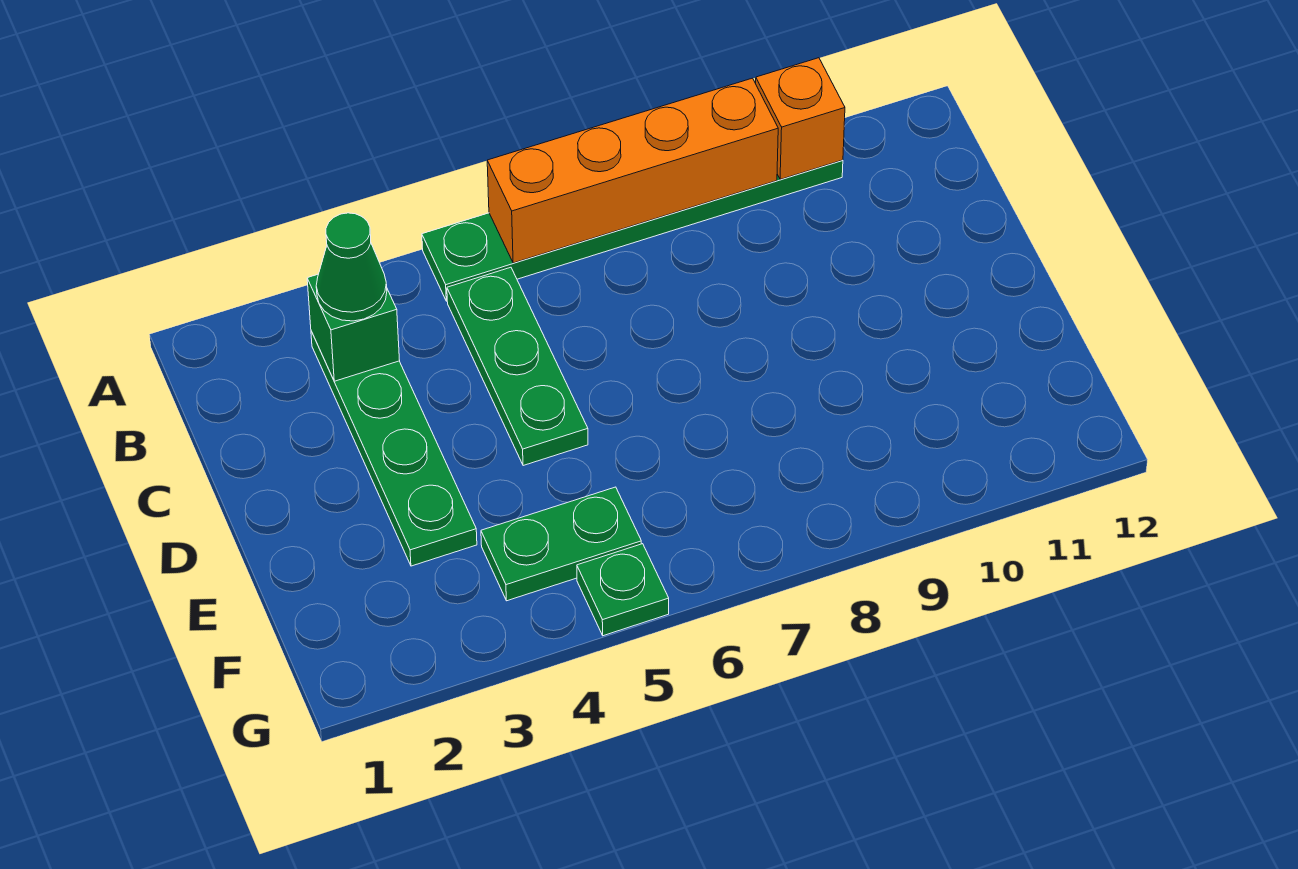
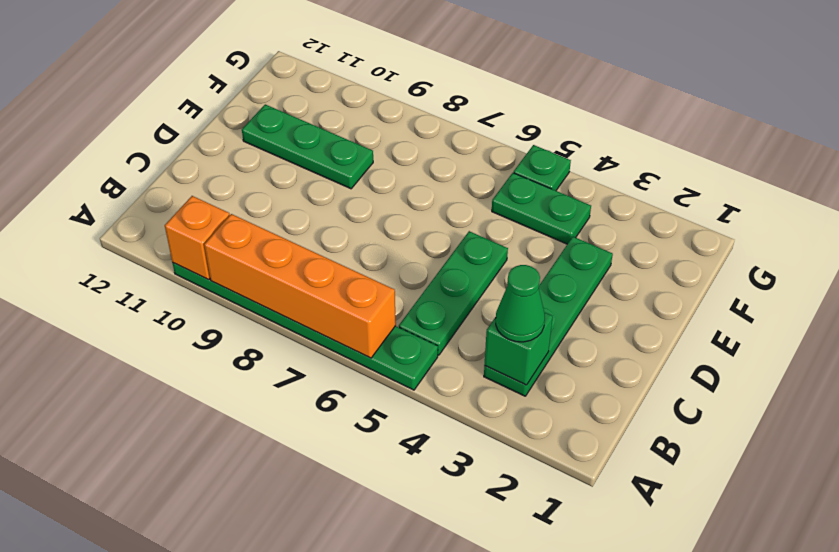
none -> green 1x3 plate [242,104,373,189]

